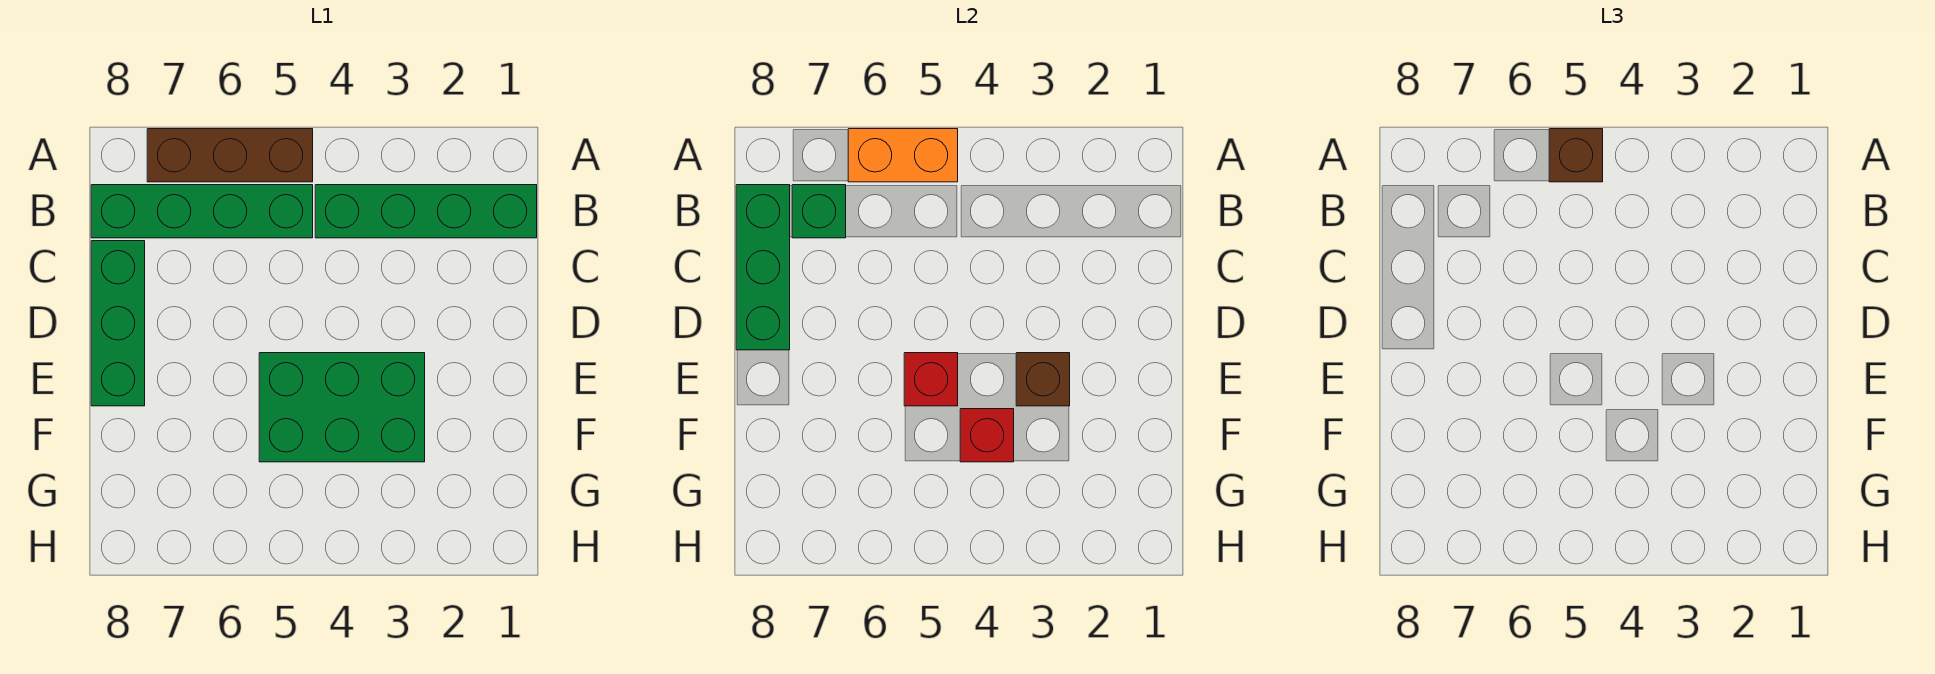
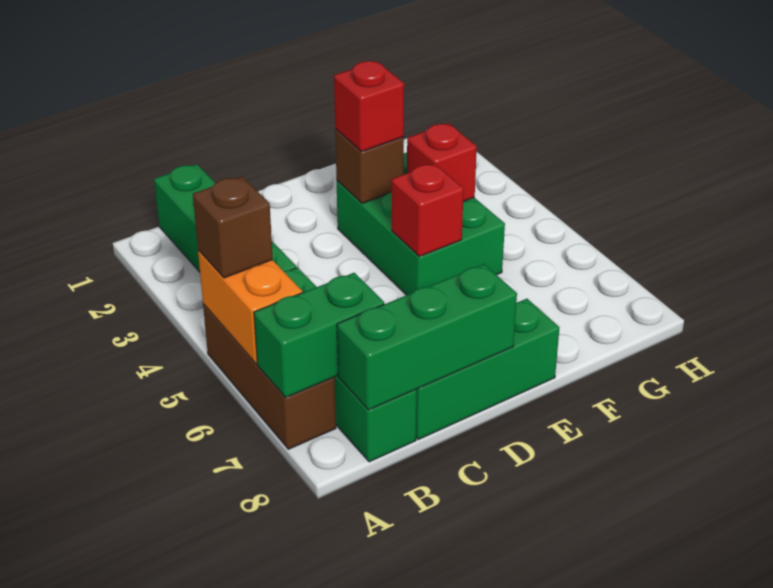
green 1x1 brick [792,185,846,238] -> green 1x2 brick [254,273,384,398]
none -> red 1x1 brick [334,61,404,152]

